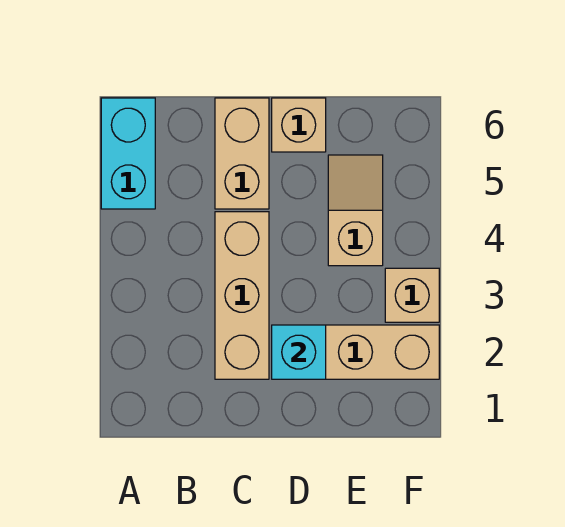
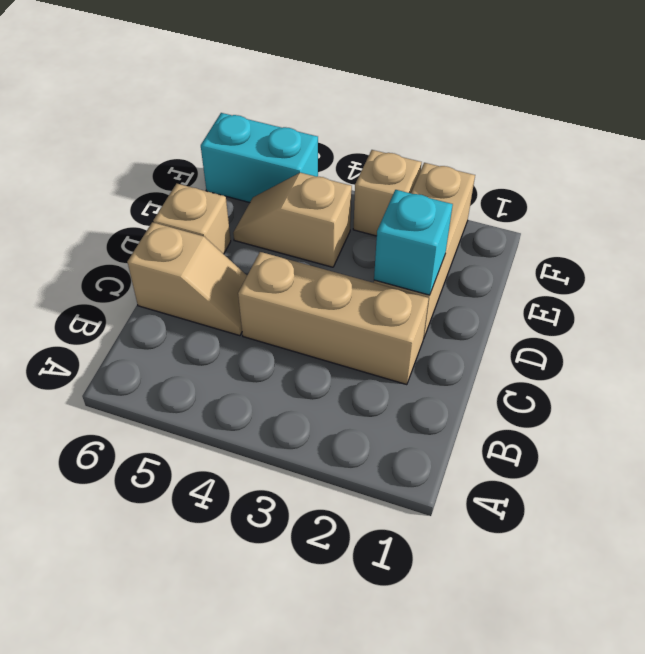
cyan 1x2 brick [101,98,155,209] -> cyan 1x2 brick moved to [201,113,318,203]
tan 1x2 brick [215,98,269,209] -> tan 1x2 slope [128,222,247,336]

